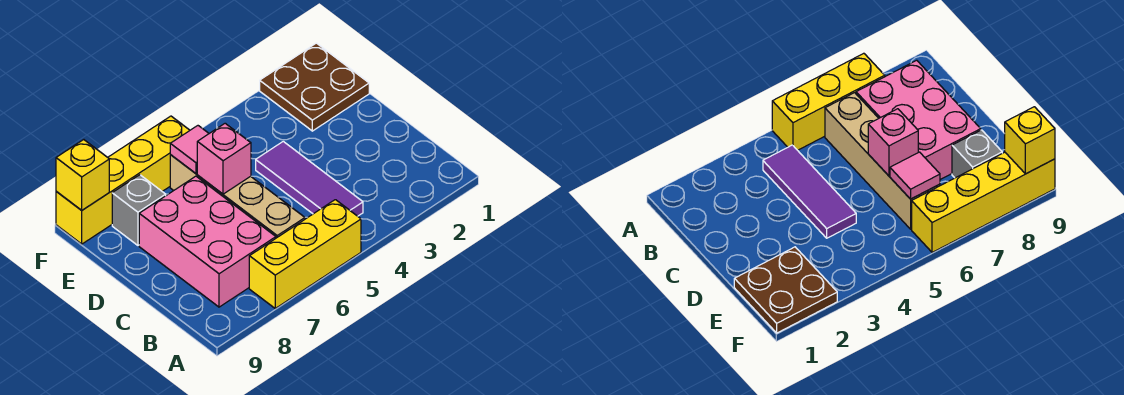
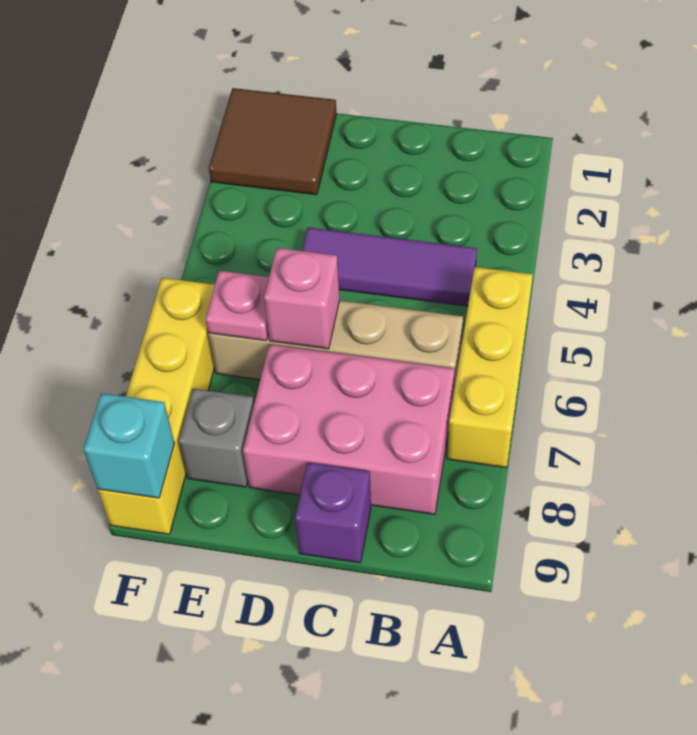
none -> purple 1x1 brick [295,462,371,563]
brown 2x2 plate [260,43,369,131] -> brown 2x2 tile [209,88,337,195]
pink 1x1 tile [170,126,209,174] -> pink 1x1 plate [205,271,269,341]
yellow 1x1 brick [56,140,109,210] -> cyan 1x1 brick [83,393,175,498]

